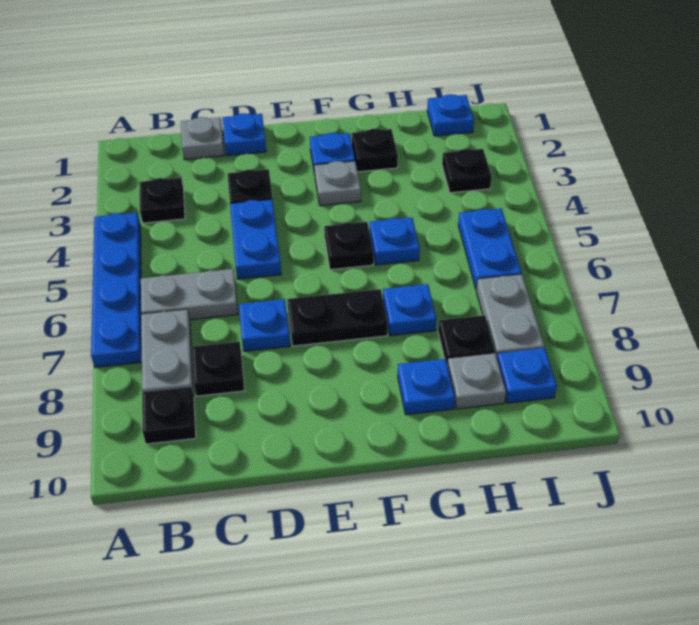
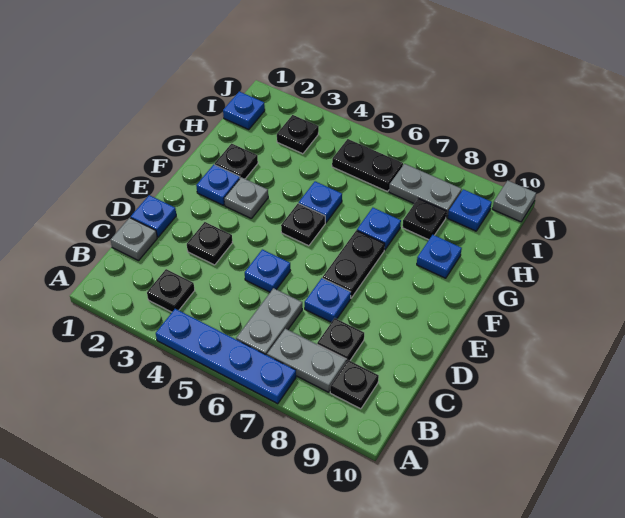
blue 1x2 plate [230,199,281,279] -> blue 1x1 plate [245,249,290,292]
grey 1x1 plate [448,353,506,409] -> grey 1x1 plate moved to [493,181,536,222]
blue 1x2 plate [458,208,522,289] -> black 1x2 plate [332,139,403,192]

